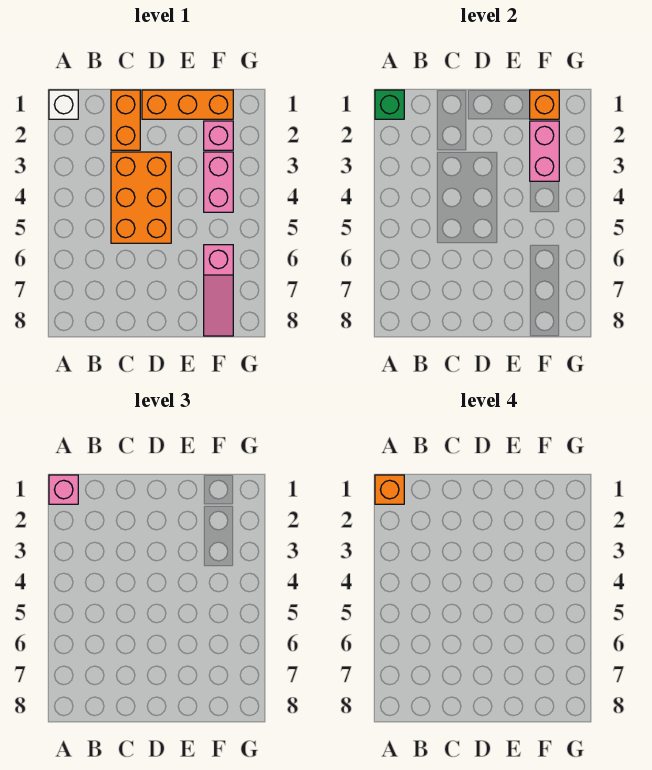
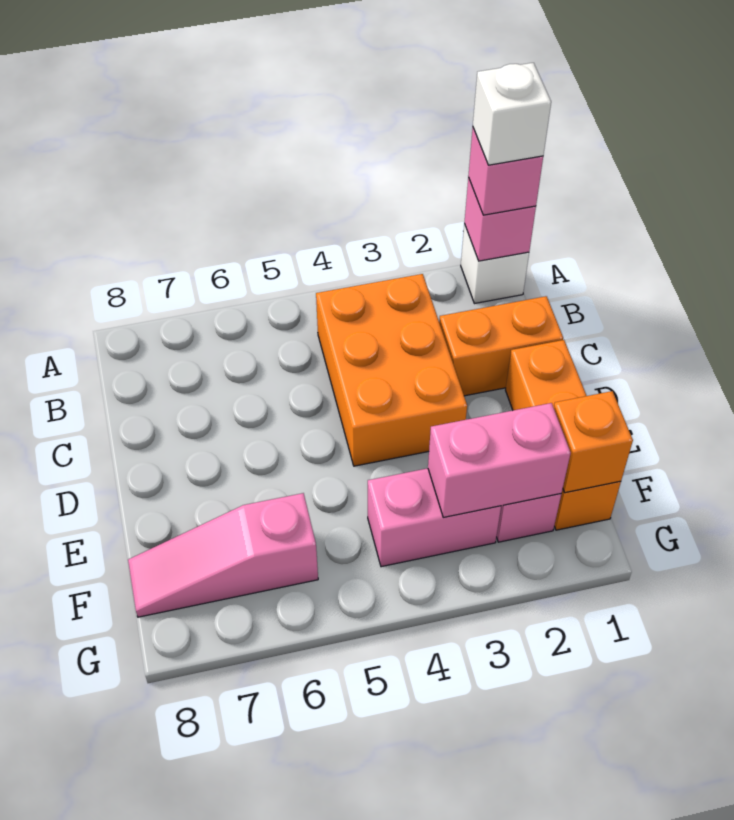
green 1x1 brick [375,90,404,119] -> pink 1x1 brick [464,178,536,261]
orange 1x1 brick [375,475,404,504] -> white 1x1 brick [473,63,551,165]
orange 2x3 brick [111,152,171,243] -> orange 2x3 brick turned to [316,274,467,466]

